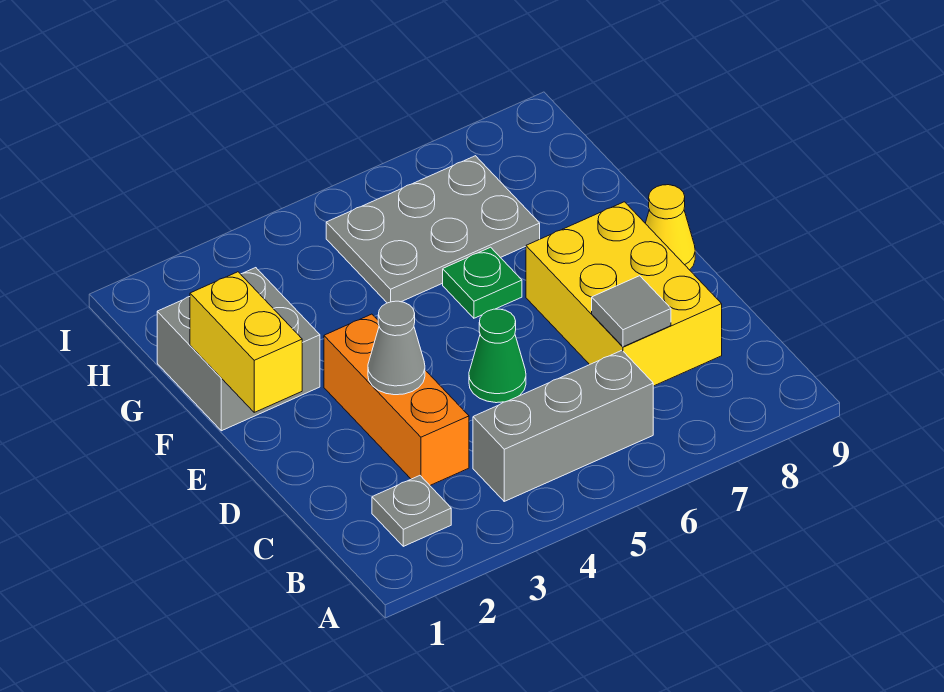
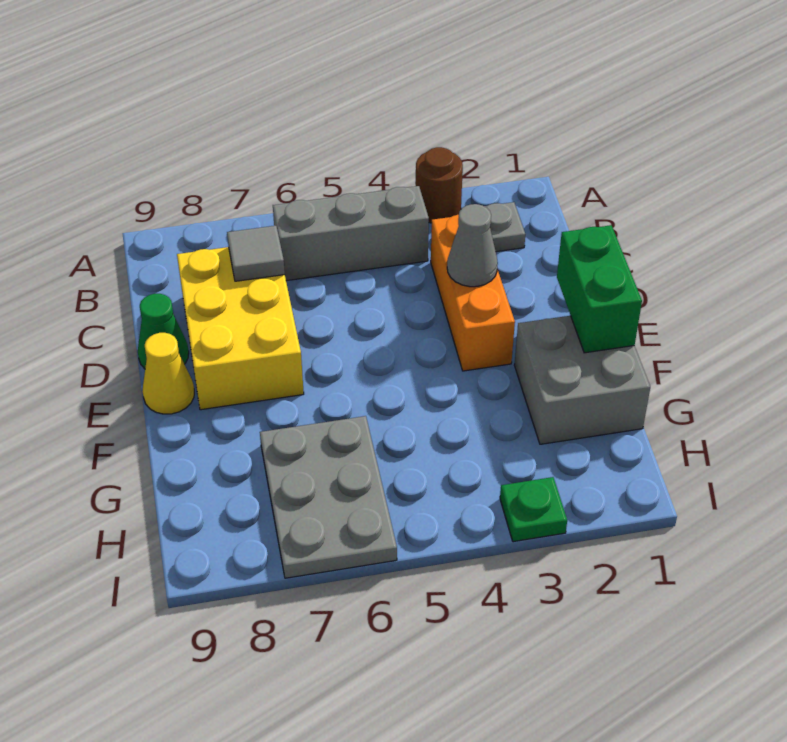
none -> brown 1x1 round brick [416,147,463,223]
green 1x1 cone [469,309,526,403] -> green 1x1 cone moved to [138,294,189,369]
yellow 1x2 brick [190,272,302,412] -> green 1x2 brick [557,225,642,353]
green 1x1 plate [443,247,522,318] -> green 1x1 plate moved to [500,477,567,542]
grey 2x3 plate [326,156,540,303] -> grey 2x3 plate turned to [260,416,397,578]

